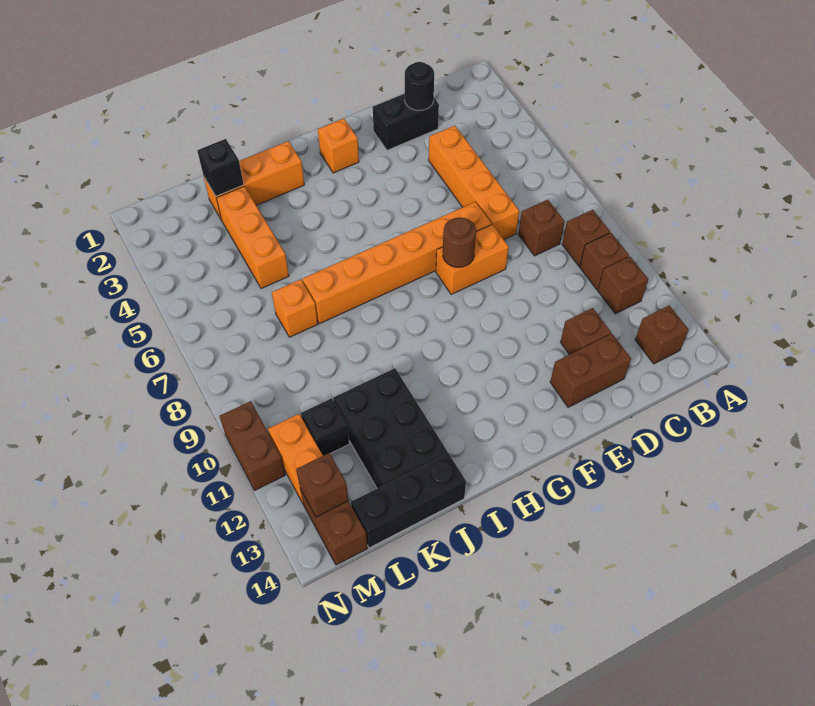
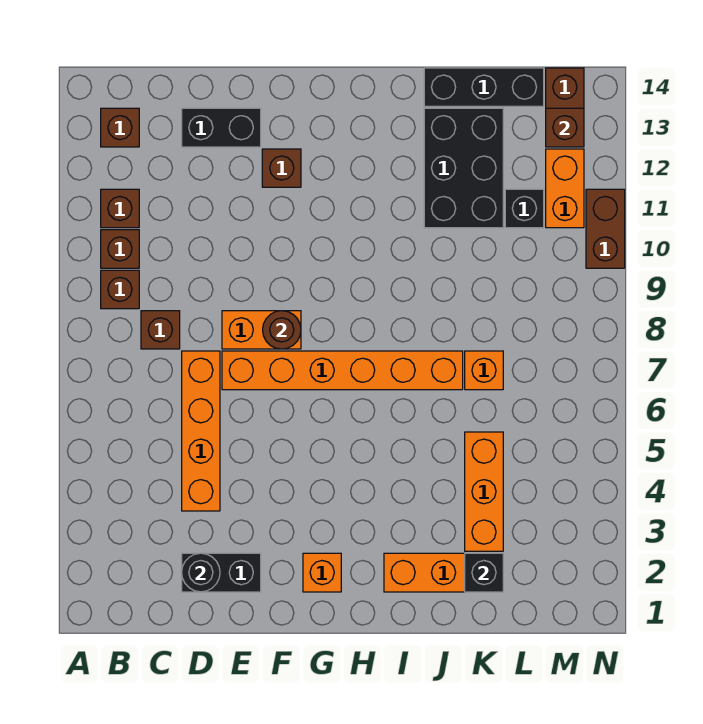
brown 1x1 brick [561,308,611,355] -> brown 1x1 brick moved to [262,149,301,187]
brown 1x2 brick [550,334,631,407] -> black 1x2 brick [182,108,261,147]

